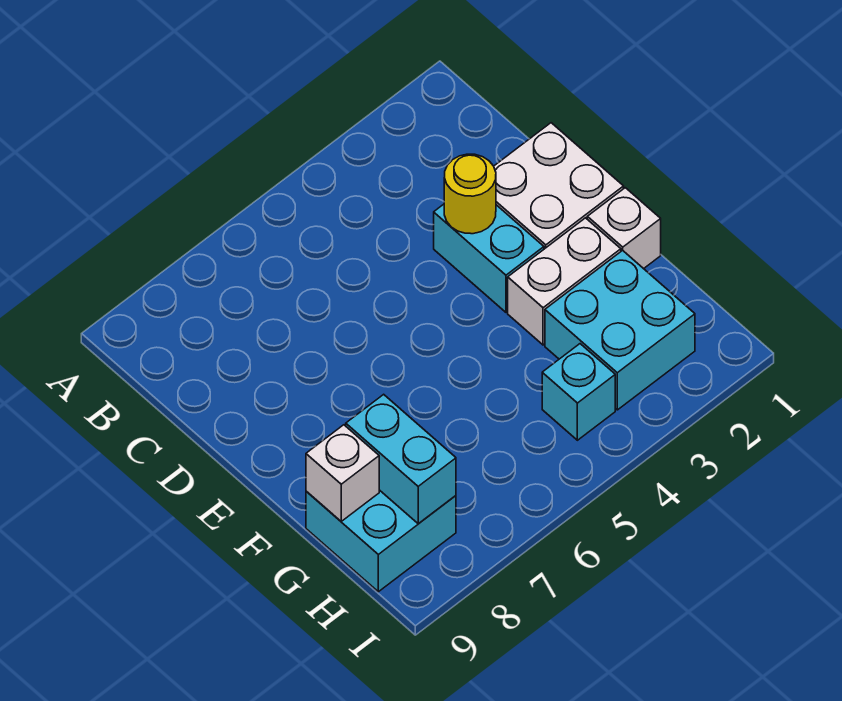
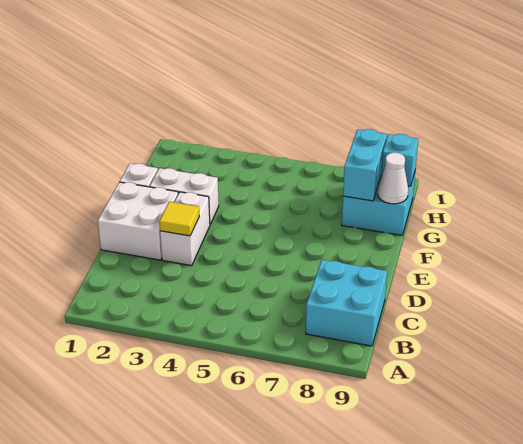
cyan 1x2 brick [434,204,544,312] -> white 1x2 brick [160,192,210,266]
yellow 1x1 round brick [444,154,496,234] -> yellow 1x1 tile [159,202,199,236]
cyan 2x2 brick [545,250,695,410] -> cyan 2x2 brick moved to [306,260,387,346]
white 1x1 brick [306,425,379,521] -> white 1x1 cone [377,153,408,204]
cyan 1x1 brick [542,344,615,440] -> cyan 1x1 brick moved to [381,134,418,186]

